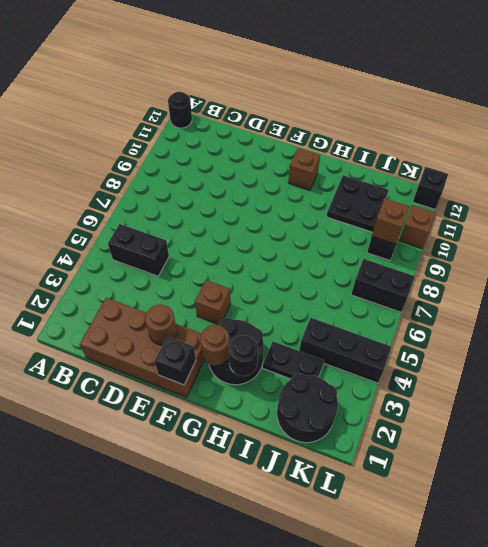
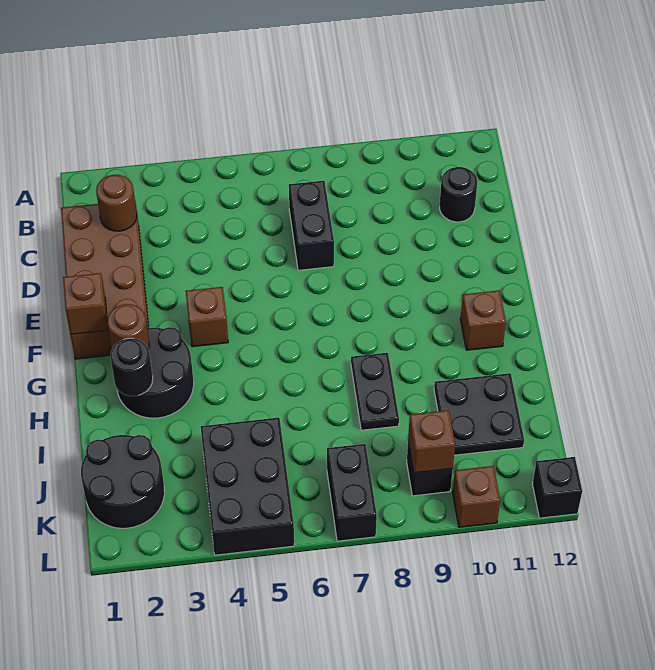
black 1x1 round brick [168,92,192,128] -> black 1x1 round brick moved to [440,167,477,222]
black 1x2 brick [108,224,169,276] -> black 1x2 brick moved to [289,181,334,270]
brown 1x1 round brick [145,305,177,345] -> brown 1x1 round brick moved to [96,175,137,231]
black 1x1 brick [155,336,196,385] -> brown 1x1 brick [63,273,108,334]
black 1x2 plate [263,341,324,379] -> black 1x2 plate moved to [351,353,399,430]
black 1x3 brick [299,318,391,383] -> black 2x3 brick [201,418,294,555]

